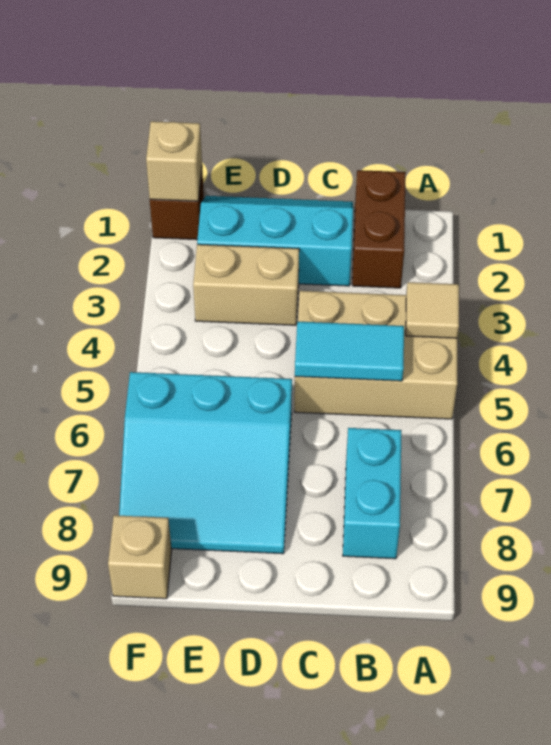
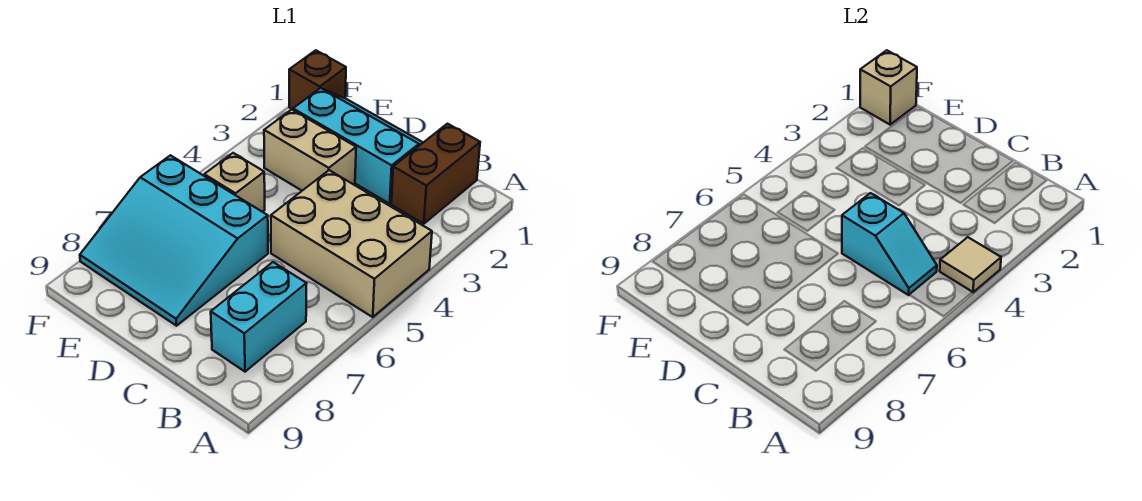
cyan 1x2 tile [295,321,404,381] -> cyan 1x2 slope [842,193,937,295]
tan 1x1 brick [108,515,172,599] -> tan 1x1 brick moved to [204,153,265,212]

